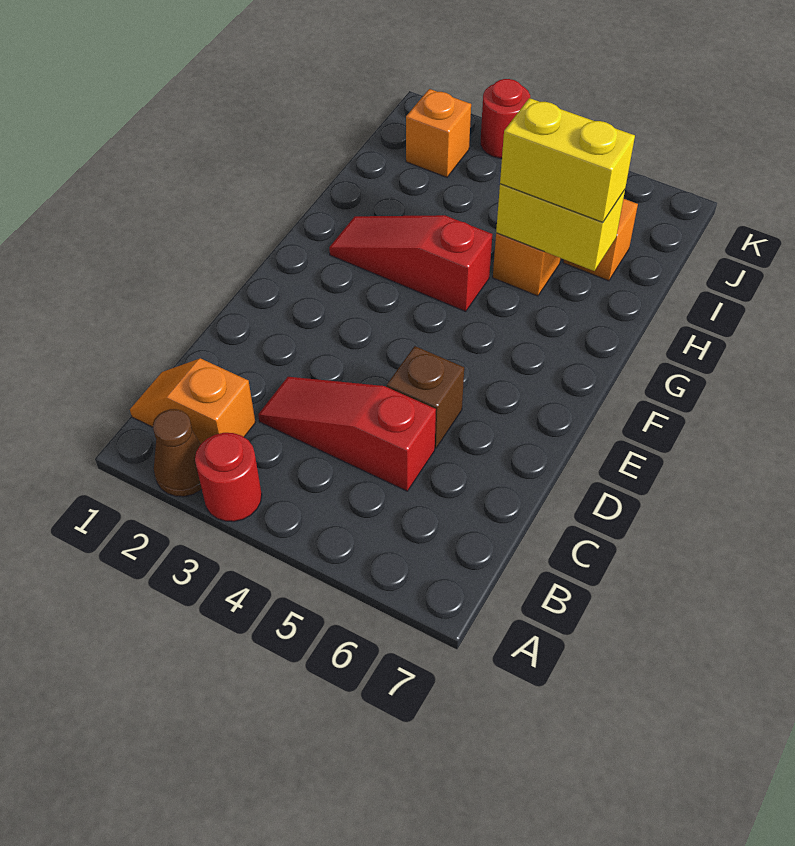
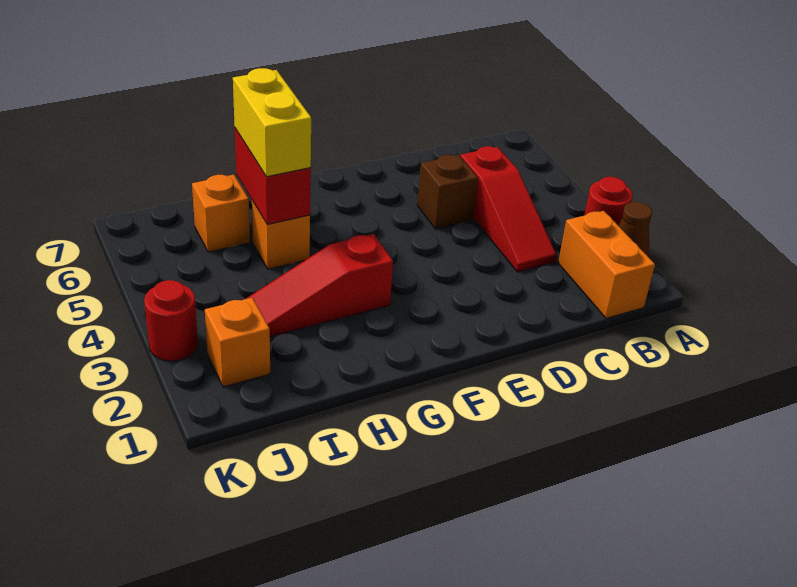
orange 1x2 slope [130,358,255,444] -> orange 1x2 brick [558,211,655,318]
red 1x3 slope [329,215,493,312] -> red 1x3 slope turned to [246,234,393,337]
yellow 1x2 brick [496,184,625,271] -> red 1x2 brick [235,128,311,224]

